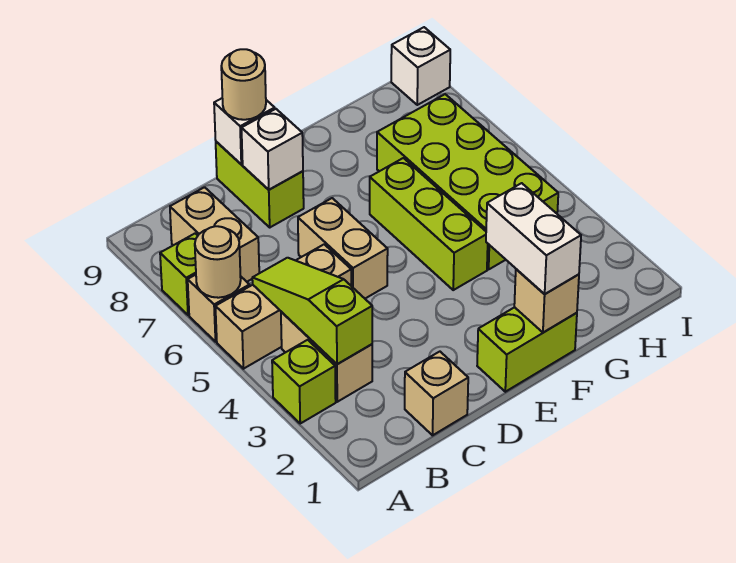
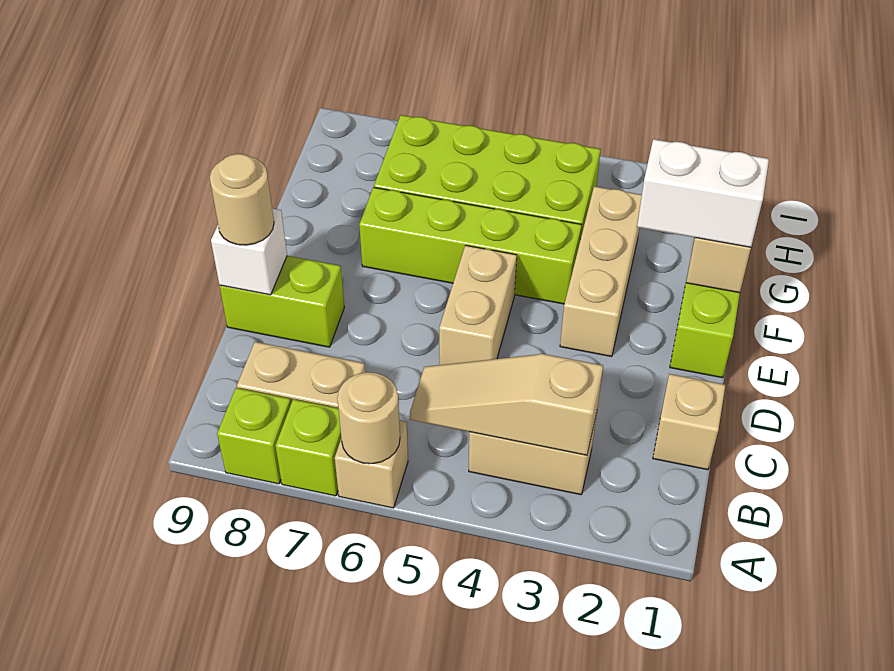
lime 1x1 brick [272,340,336,423] -> lime 1x1 brick moved to [217,388,291,484]
tan 1x3 brick [215,244,351,369] -> tan 1x3 brick moved to [560,186,642,357]
lime 1x3 slope [252,258,372,364] -> tan 1x3 slope [410,354,603,455]
tan 1x2 brick [298,198,388,298] -> tan 1x2 brick turned to [439,245,517,365]
white 1x1 brick [242,109,303,190] -> none
lime 1x3 brick [370,158,488,290] -> lime 1x4 brick [359,187,582,304]
white 1x1 brick [391,27,450,105] -> none

